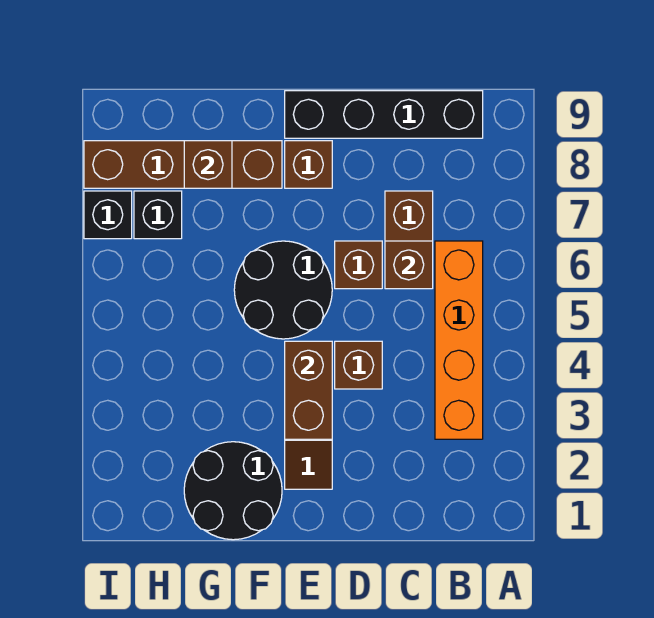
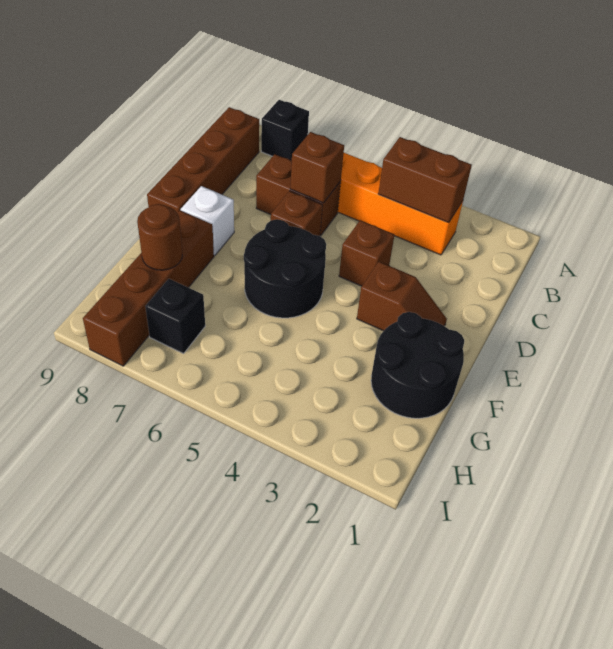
black 1x4 brick [285,91,483,138] -> brown 1x4 brick [147,107,259,212]
brown 1x2 brick [285,341,332,439] -> brown 1x2 brick moved to [378,137,472,223]
brown 1x1 brick [285,141,332,188] -> white 1x1 brick [181,186,234,256]
brown 1x1 brick [184,141,232,188] -> brown 1x1 round brick [137,204,182,270]
black 1x1 brick [84,191,132,239] -> black 1x1 brick moved to [261,100,309,161]

